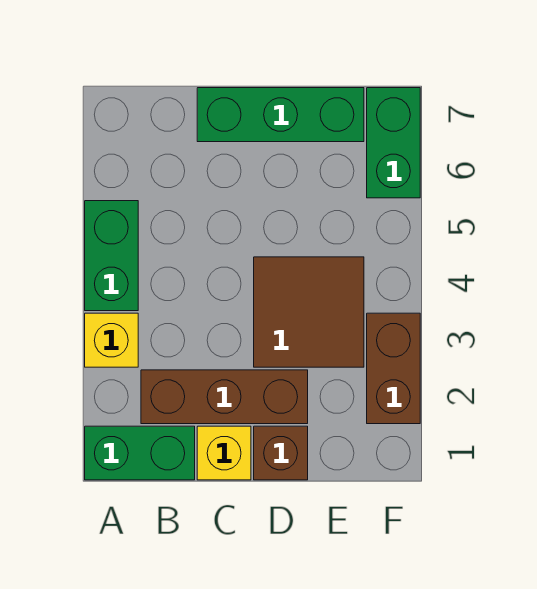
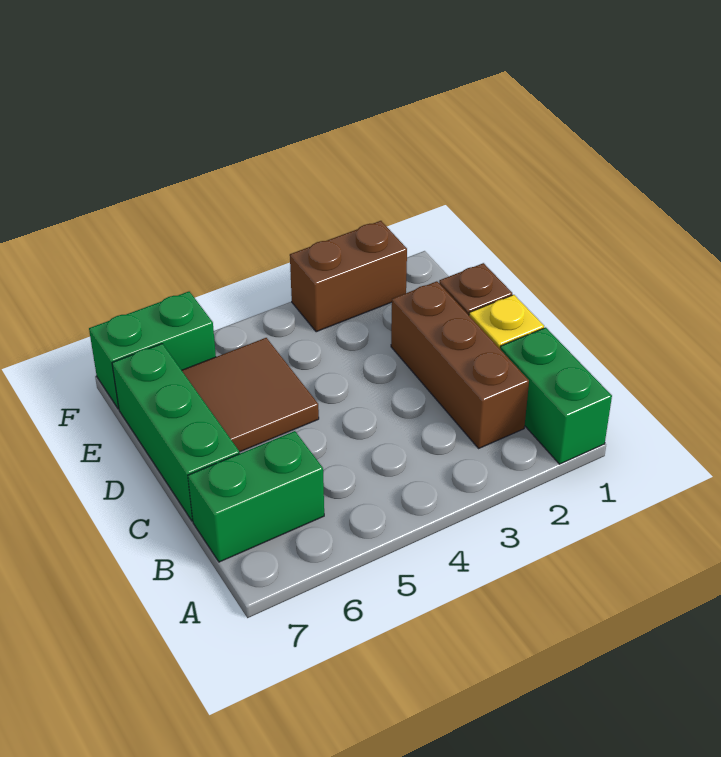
yellow 1x1 brick [85,313,138,367] -> none
green 1x2 brick [85,201,138,311] -> green 1x2 brick moved to [188,431,324,562]
brown 2x2 tile [254,257,364,367] -> brown 2x2 tile moved to [182,338,319,452]

